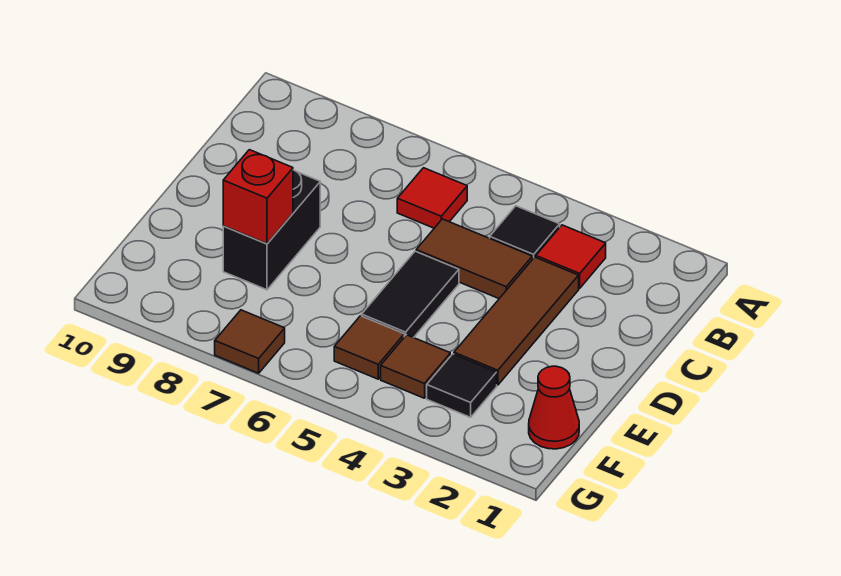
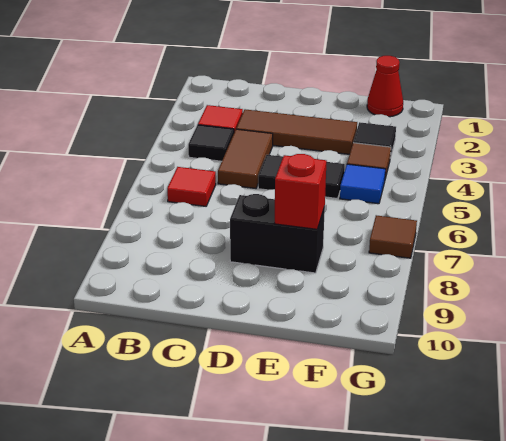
brown 1x1 tile [334,316,404,379] -> blue 1x1 tile [340,164,385,204]

